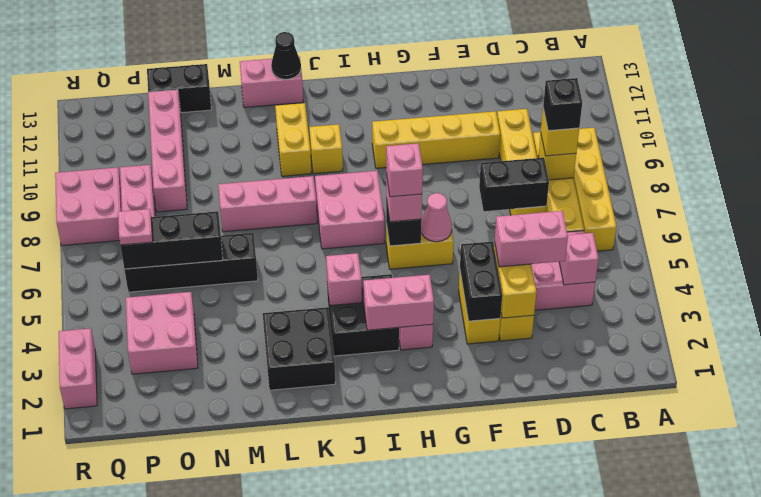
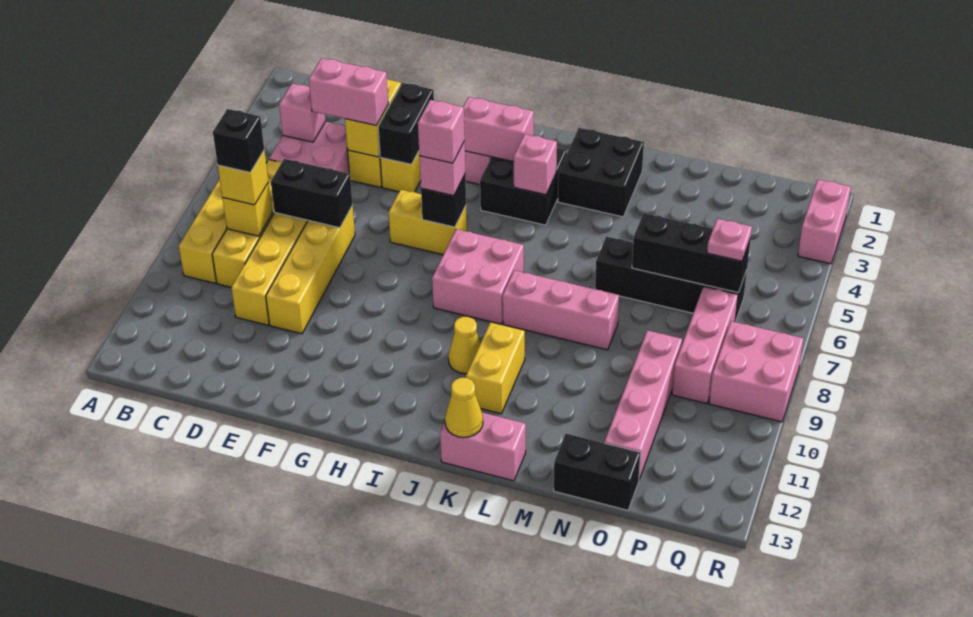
yellow 1x4 brick [372,111,500,168] -> yellow 1x4 brick turned to [266,206,355,334]
pink 1x1 cone [421,193,452,242] -> none
yellow 1x1 brick [309,124,343,174] -> yellow 1x1 cone [448,317,481,374]
black 1x1 cone [271,32,301,79] -> yellow 1x1 cone [445,378,483,438]
pink 2x2 brick [126,292,198,374] -> none

